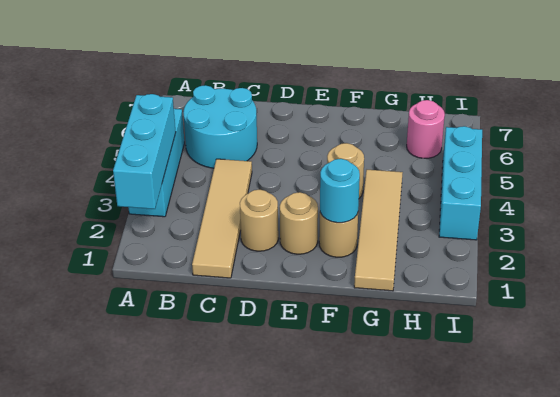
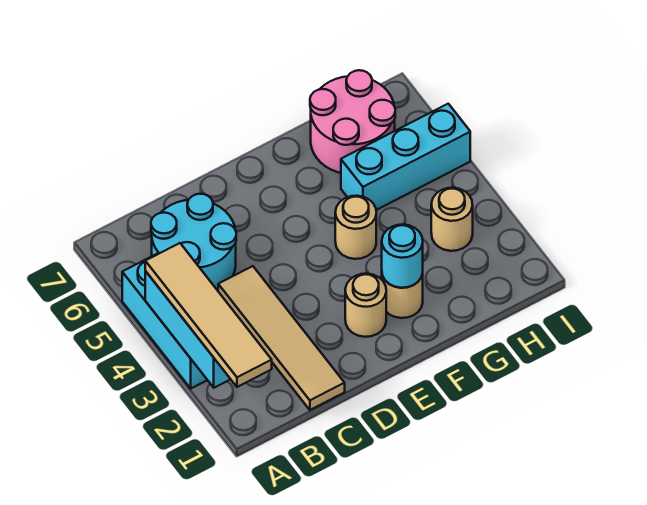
tan 1x1 round brick [240,190,278,251] -> tan 1x1 round brick moved to [431,188,473,251]
tan 1x4 tile [354,170,403,291] -> tan 1x4 tile moved to [145,243,272,387]
pink 1x1 round brick [407,100,445,158] -> pink 2x2 round brick [310,70,395,173]
cyan 1x3 brick [439,126,482,240] -> cyan 1x3 brick turned to [341,104,470,210]

